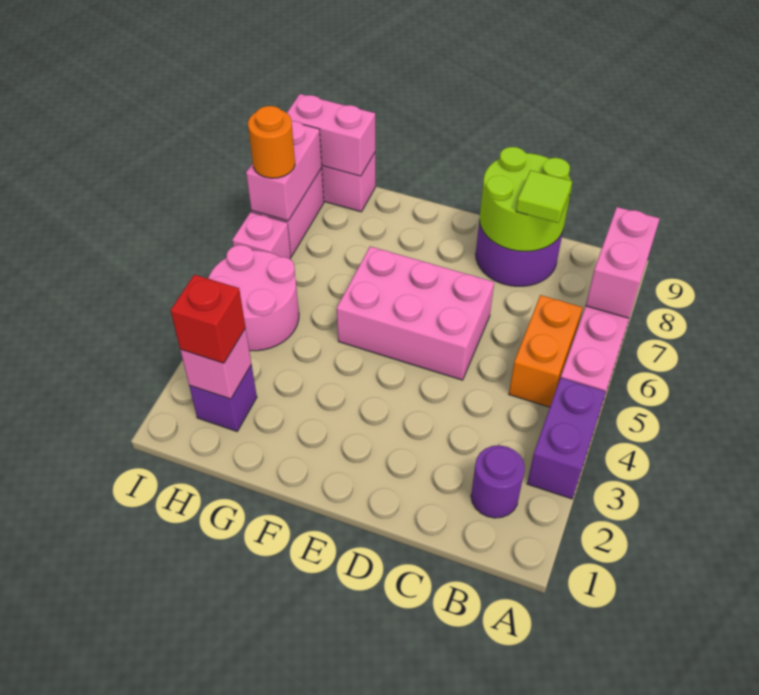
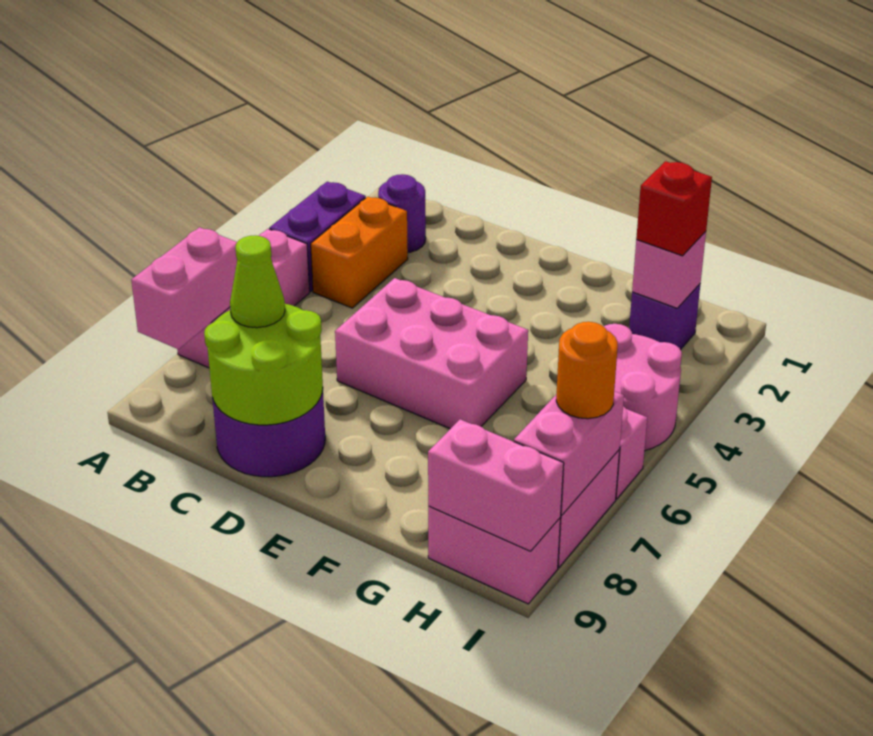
orange 1x2 brick [509,295,583,407] -> orange 1x2 brick moved to [311,197,408,308]
lime 1x1 tile [516,170,572,223] -> lime 1x1 cone [230,236,285,328]

